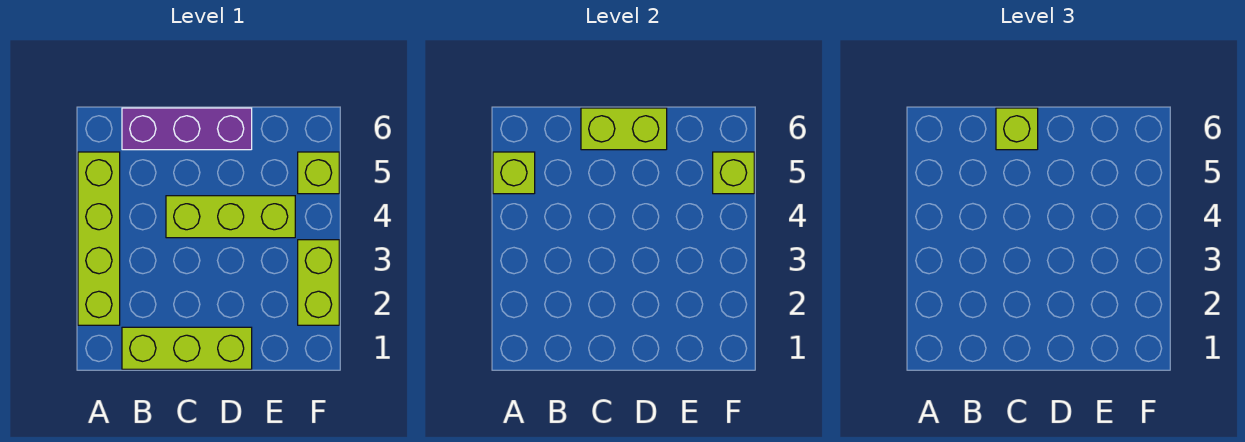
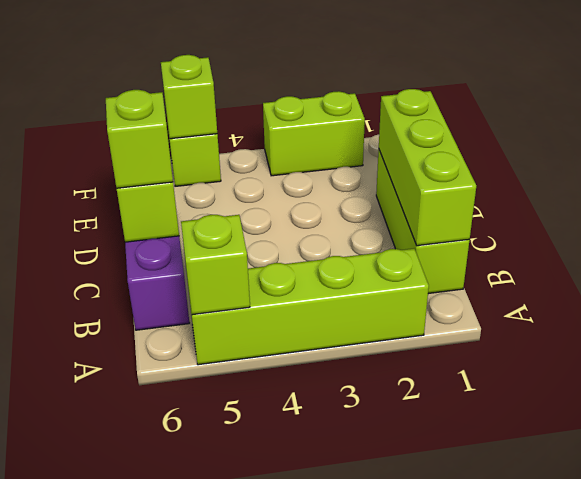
lime 1x3 brick [166,196,295,238] -> lime 1x3 brick moved to [379,89,476,246]

